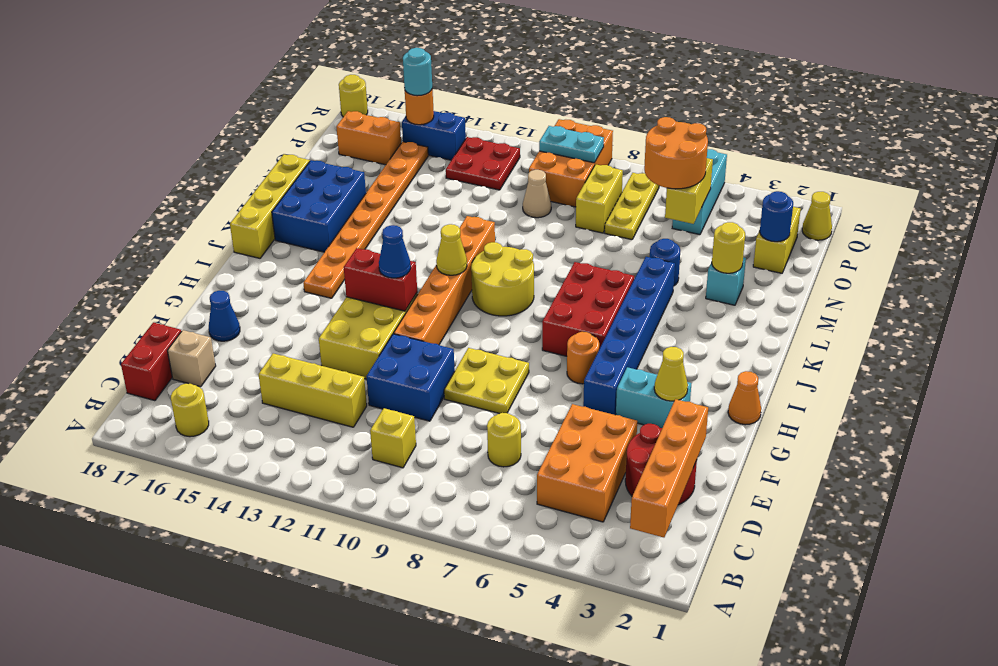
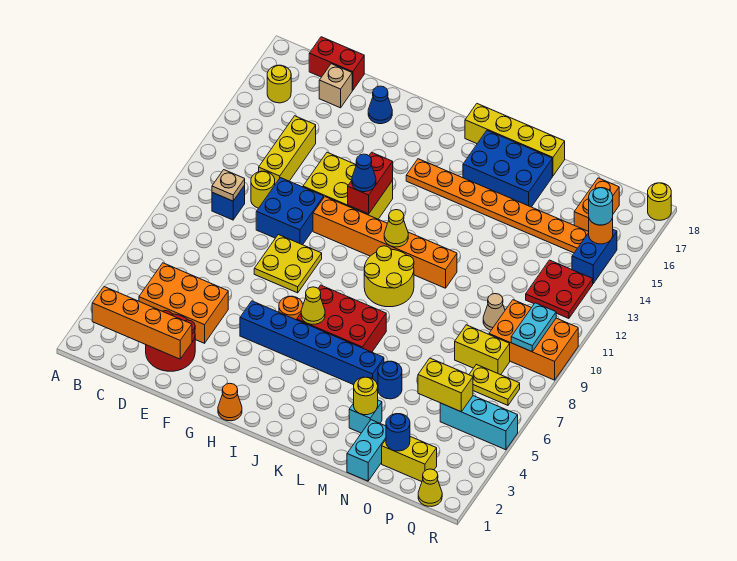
yellow 1x1 brick [370,408,416,468] -> blue 1x1 brick [212,185,245,220]
none -> tan 1x1 plate [212,170,245,201]
yellow 1x1 round brick [487,413,521,467] -> yellow 1x1 round brick moved to [251,171,275,208]
cyan 1x2 brick [616,367,691,428] -> cyan 1x2 brick moved to [347,420,386,481]
yellow 1x1 cone [654,347,688,401] -> yellow 1x1 cone moved to [301,287,325,324]
orange 2x2 round brick [644,117,708,189] -> none
yellow 1x3 plate [605,173,659,240] -> yellow 1x2 plate [469,364,520,405]

